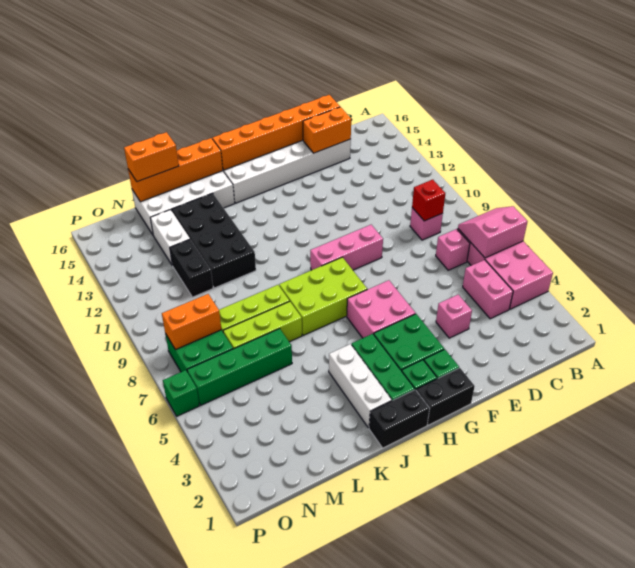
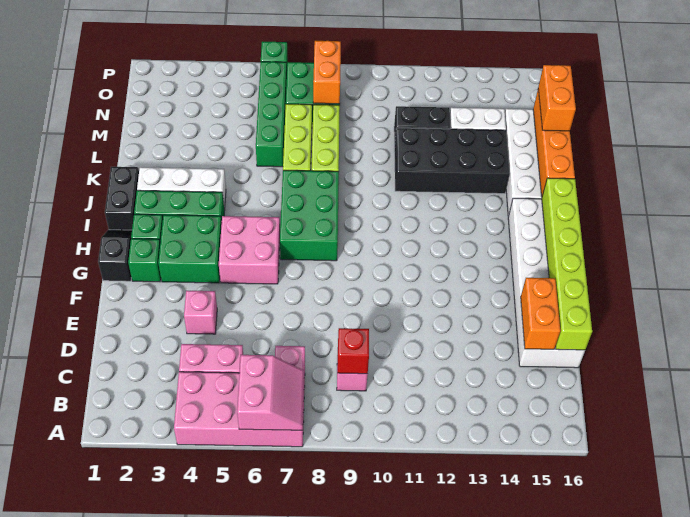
orange 1x6 brick [212,95,340,170] -> lime 1x6 brick [542,178,592,350]
pink 1x3 brick [310,225,383,270] -> none
black 1x2 brick [416,368,475,425] -> black 1x2 slope [98,230,132,281]
lime 2x3 brick [279,257,367,336] -> green 2x3 brick [280,170,339,261]

